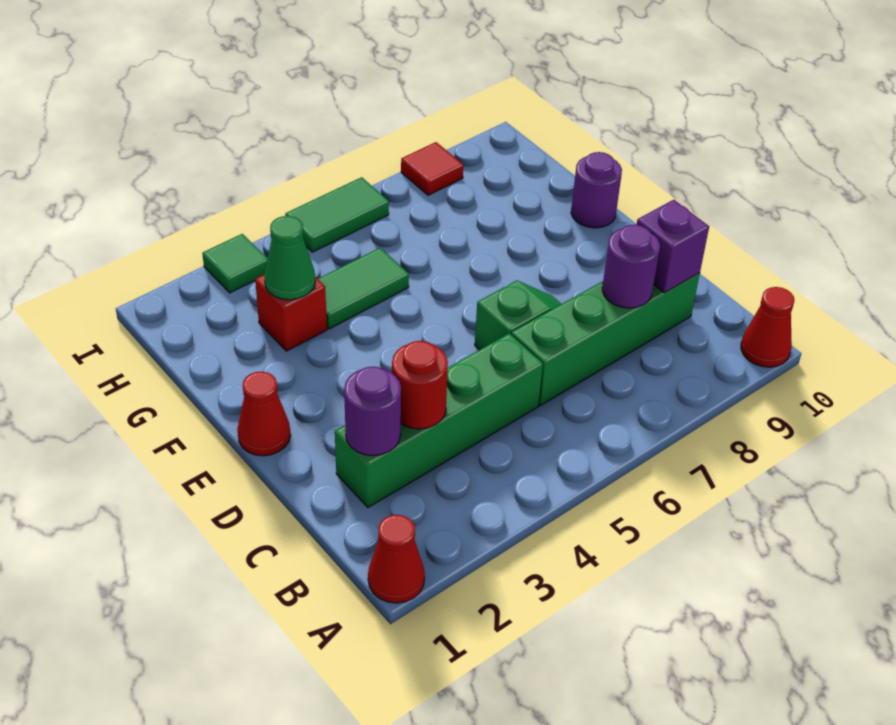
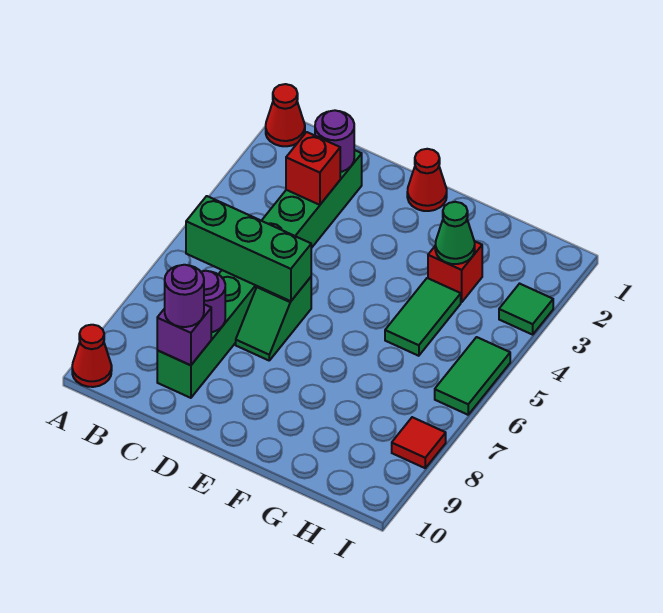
none -> green 1x3 brick [186,196,311,301]
red 1x1 round brick [392,341,448,429] -> red 1x1 brick [286,132,340,205]
purple 1x1 round brick [571,152,622,228] -> purple 1x1 round brick moved to [165,265,204,327]

